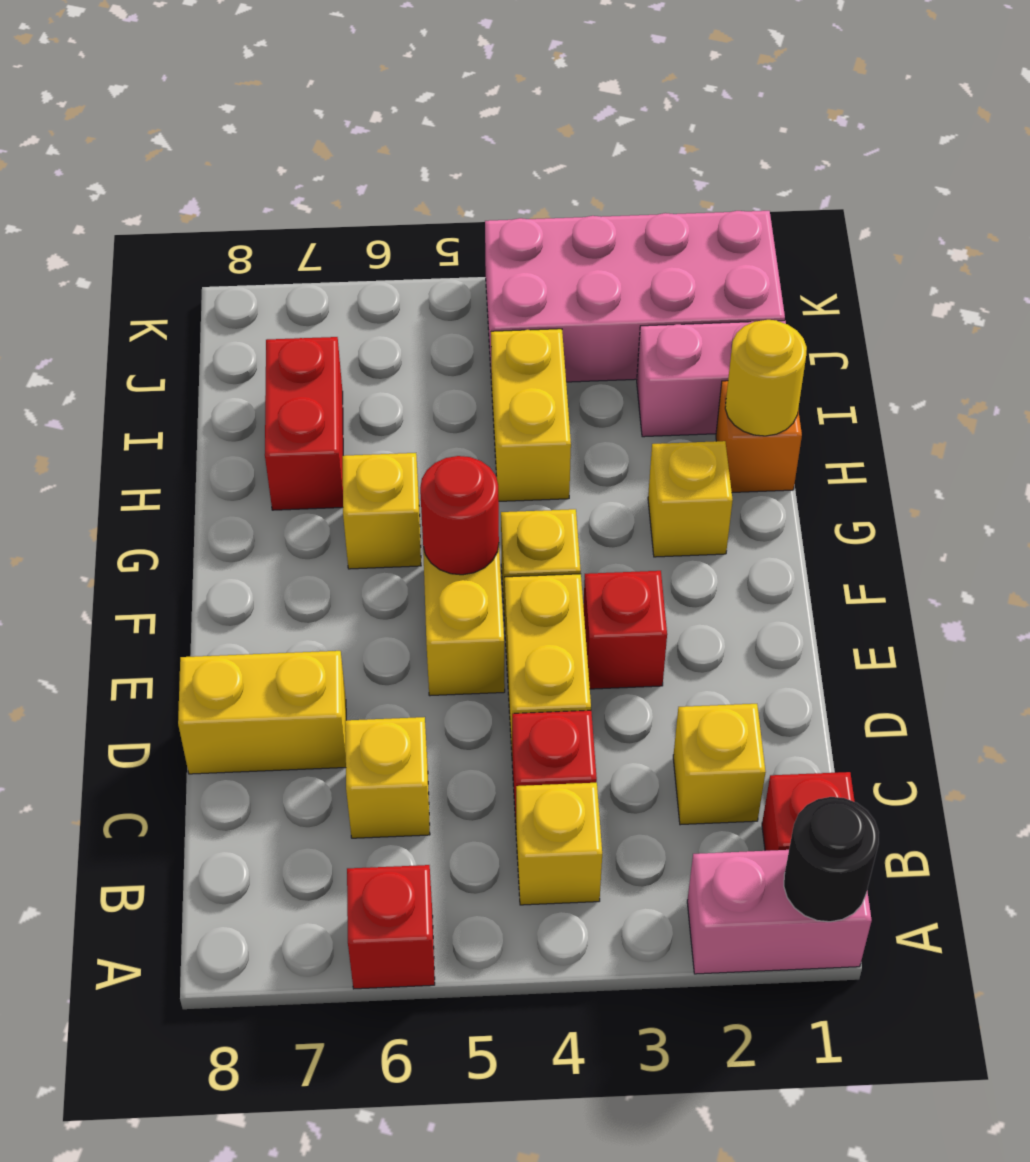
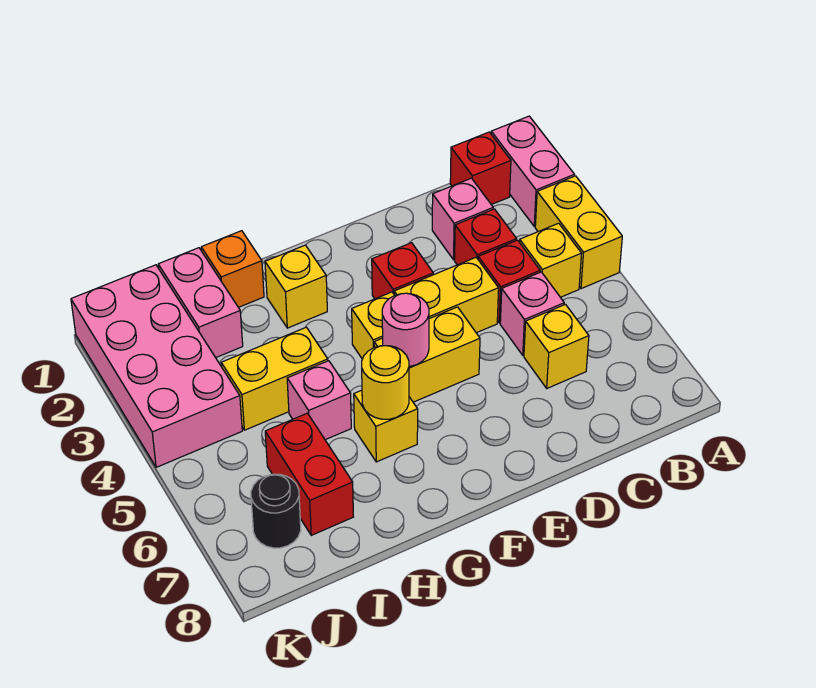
black 1x1 round brick [784,797,879,922] -> black 1x1 round brick moved to [251,474,301,548]
red 1x1 brick [347,865,435,989] -> red 1x1 brick moved to [455,209,517,265]
yellow 1x1 brick [673,704,766,825] -> pink 1x1 brick [432,178,493,260]
none -> pink 1x1 brick [500,272,564,355]
yellow 1x2 brick [178,651,346,774] -> yellow 1x2 brick moved to [535,176,622,289]
red 1x1 round brick [420,456,499,575] -> pink 1x1 round brick [382,293,429,366]
yellow 1x1 round brick [725,320,807,436] -> yellow 1x1 round brick moved to [362,346,409,419]
none -> pink 1x1 brick [287,361,351,440]
red 1x2 brick [265,337,343,510] -> red 1x2 brick turned to [265,413,353,535]

